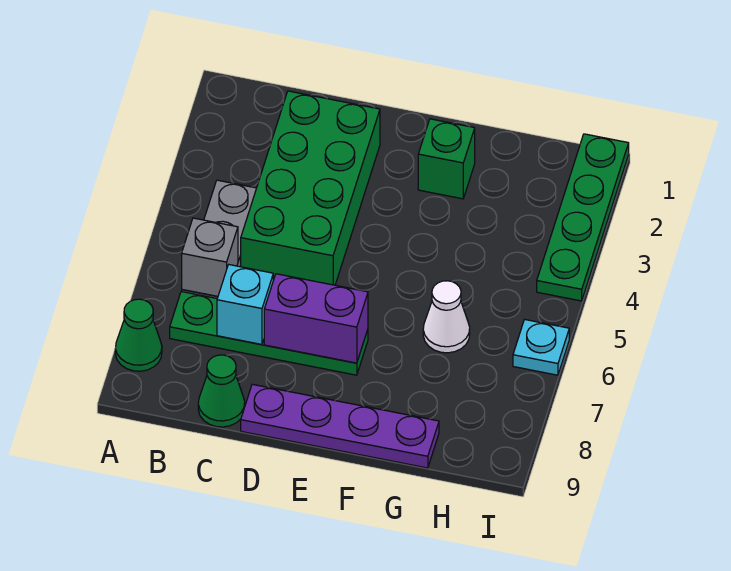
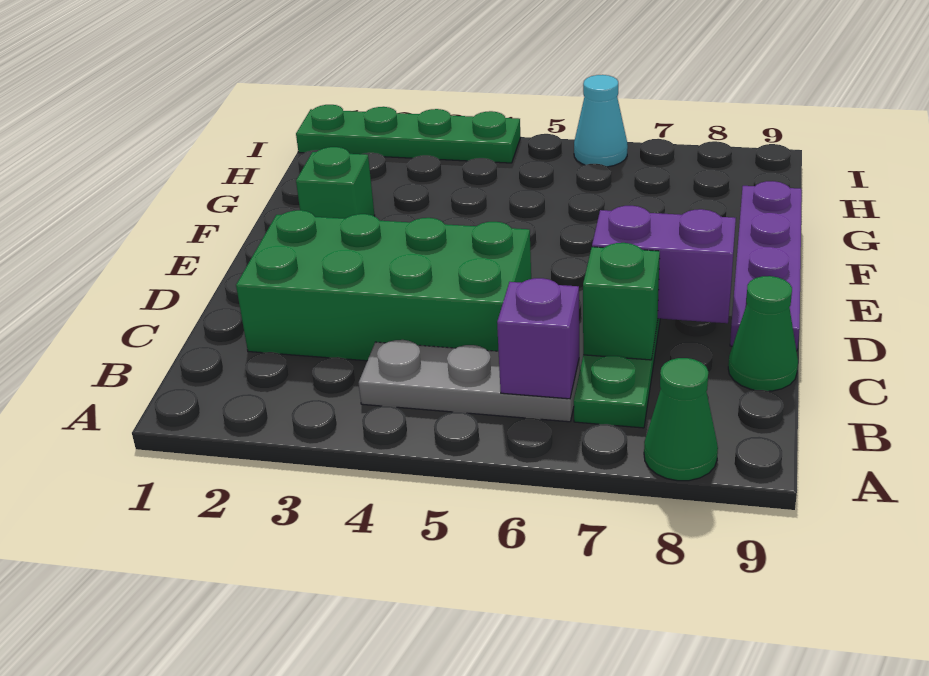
grey 1x1 brick [182,218,238,296] -> purple 1x1 brick [497,278,579,399]
cyan 1x1 brick [217,265,273,345] -> green 1x1 brick [583,243,660,360]
purple 1x2 brick [264,274,368,363] -> purple 1x2 brick turned to [592,206,736,323]
white 1x1 cone [423,281,470,353] -> none
cyan 1x1 plate [513,319,569,375] -> cyan 1x1 cone [574,75,628,167]

